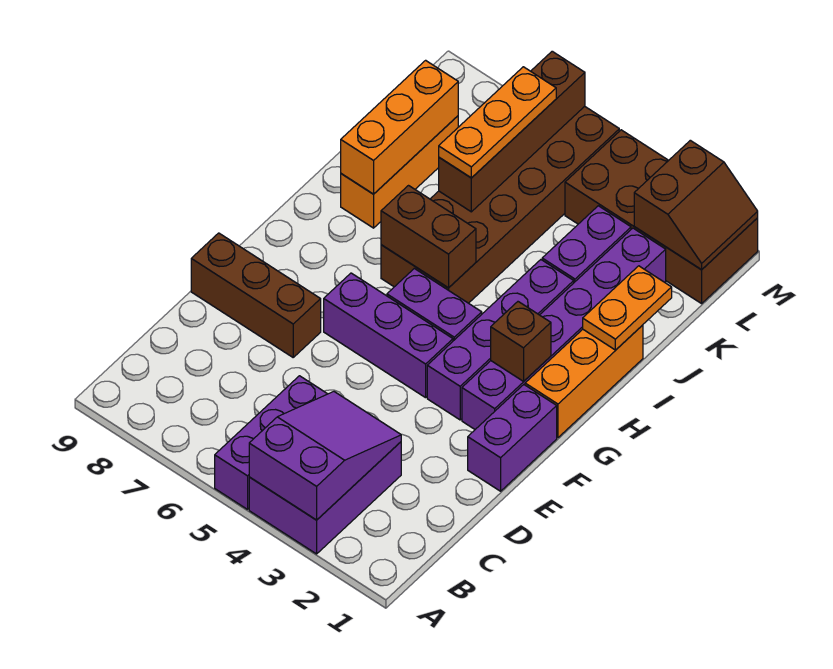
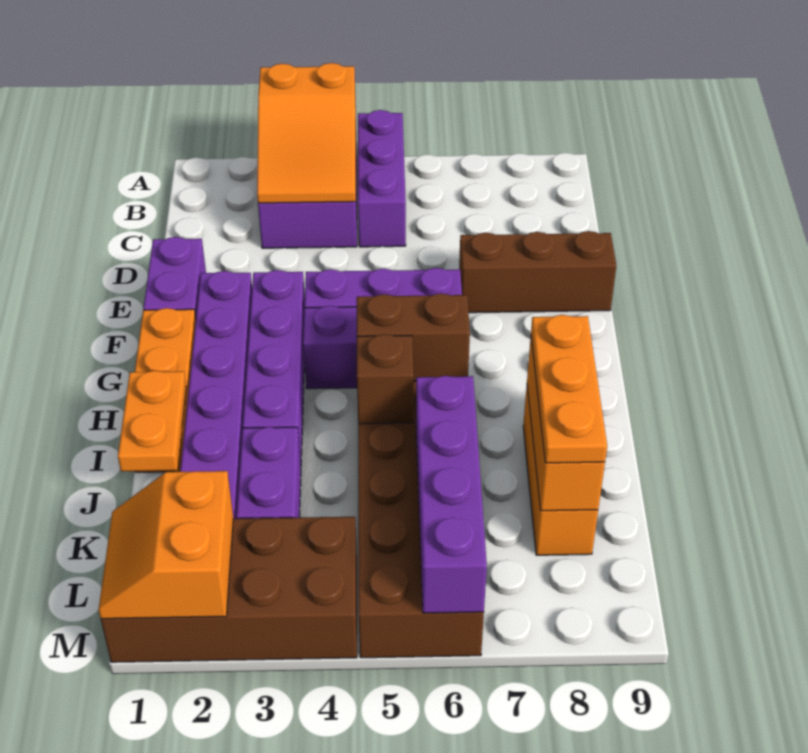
purple 2x3 slope [249,392,401,520] -> orange 2x3 slope [257,63,356,203]
brown 1x1 brick [491,302,551,381] -> brown 1x1 brick moved to [357,334,413,424]
brown 1x4 brick [439,51,585,212] -> purple 1x4 brick [416,376,487,613]
orange 1x3 plate [439,67,556,178] -> orange 1x3 plate moved to [531,315,607,463]
brown 2x2 slope [634,140,758,270] -> orange 2x2 slope [98,471,233,619]

